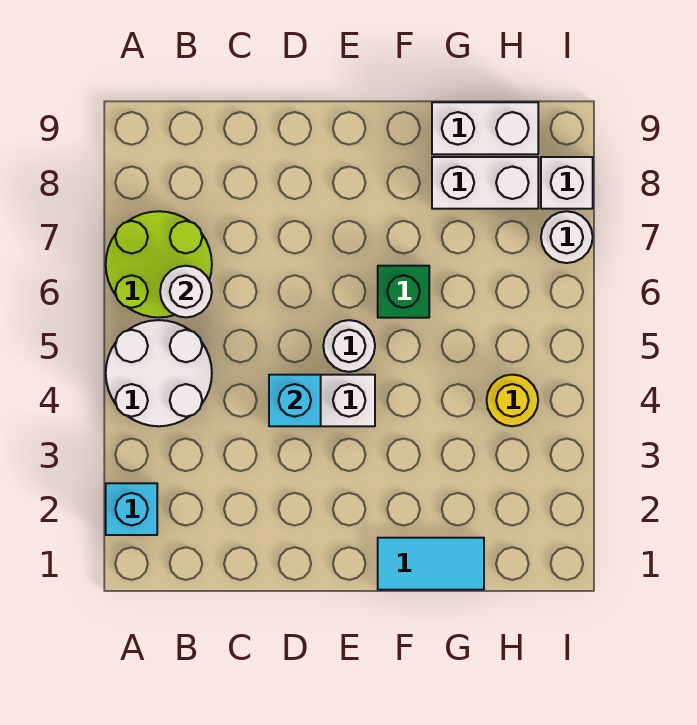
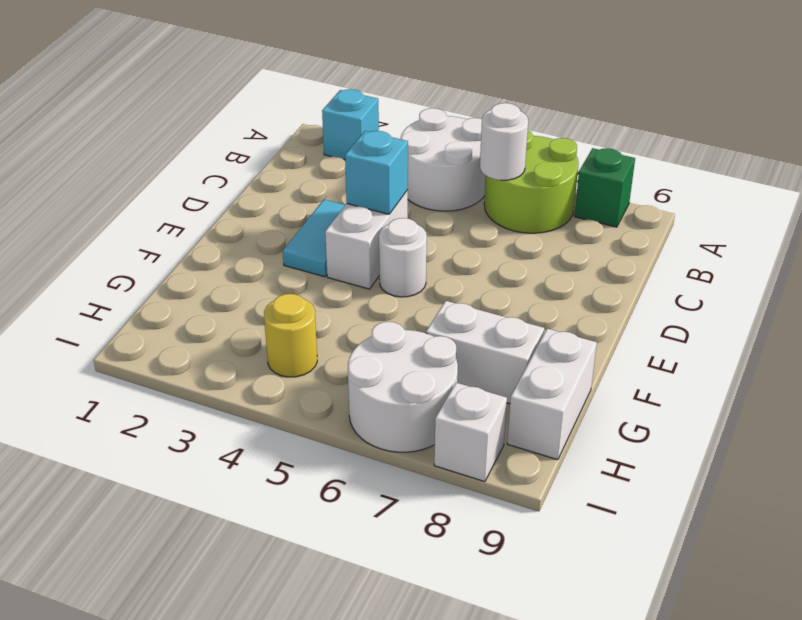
cyan 1x2 tile [378,538,484,590] -> cyan 1x2 tile moved to [283,199,345,277]
green 1x1 brick [378,266,429,318] -> green 1x1 brick moved to [574,148,635,227]
white 1x2 brick [432,157,538,209] -> white 1x2 brick turned to [426,301,544,404]
white 1x1 round brick [541,211,593,263] -> white 2x2 round brick [348,322,458,452]

